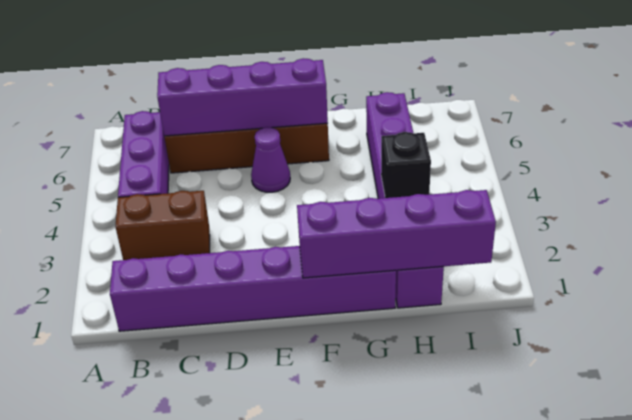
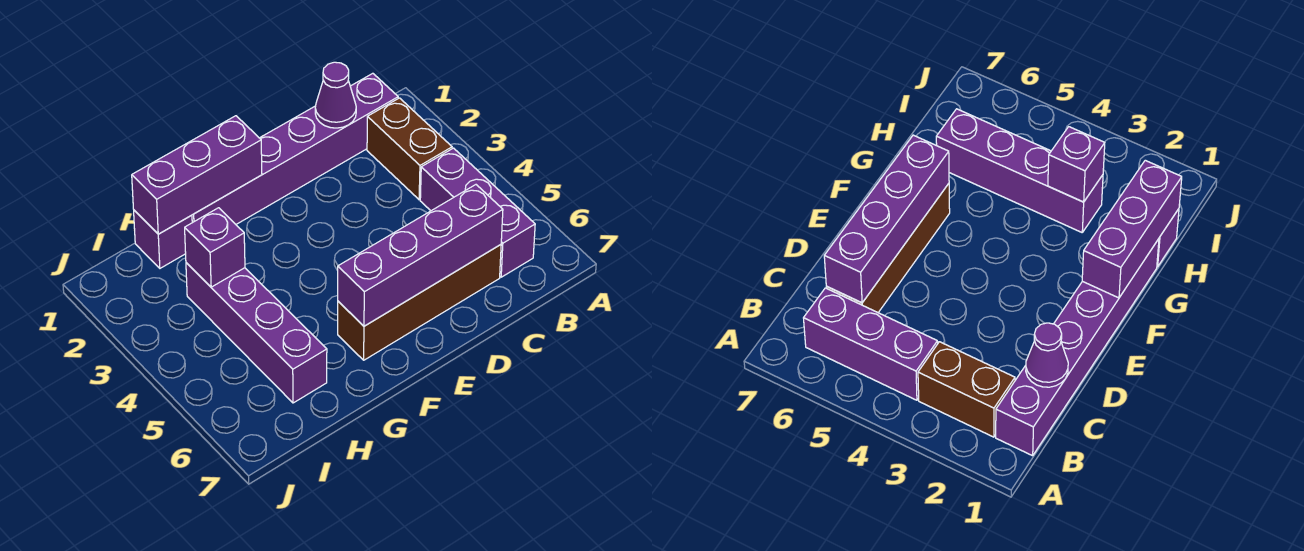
brown 1x2 brick [115,191,210,260] -> brown 1x2 brick turned to [367,98,452,200]
purple 1x1 cone [251,127,290,192] -> purple 1x1 cone moved to [315,62,356,128]
purple 1x4 brick [297,190,496,278] -> purple 1x3 brick [132,116,262,234]
black 1x1 brick [381,132,431,198] -> purple 1x1 brick [185,208,245,287]

